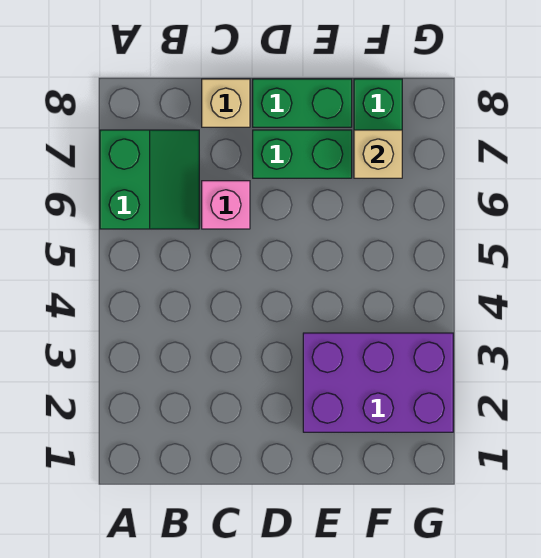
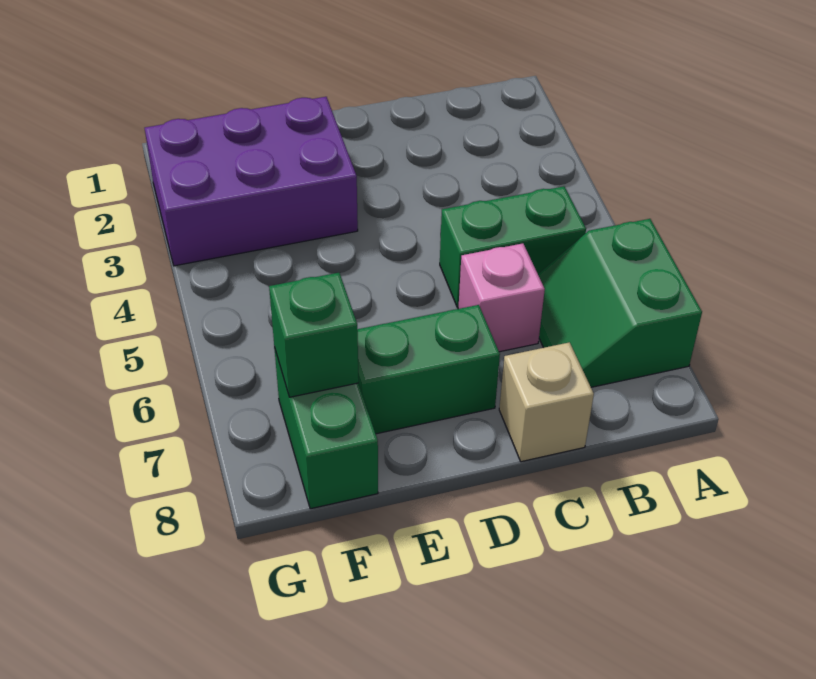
green 1x2 brick [253,79,352,127] -> green 1x2 brick moved to [440,186,586,308]
tan 1x1 brick [354,130,402,178] -> green 1x1 brick [269,273,359,397]

